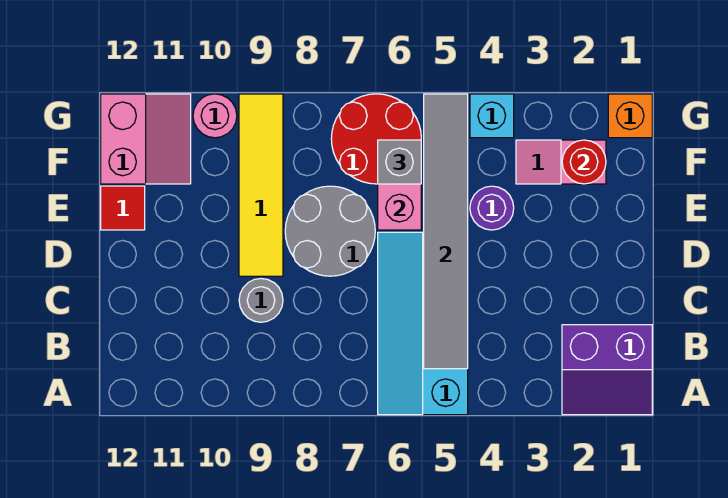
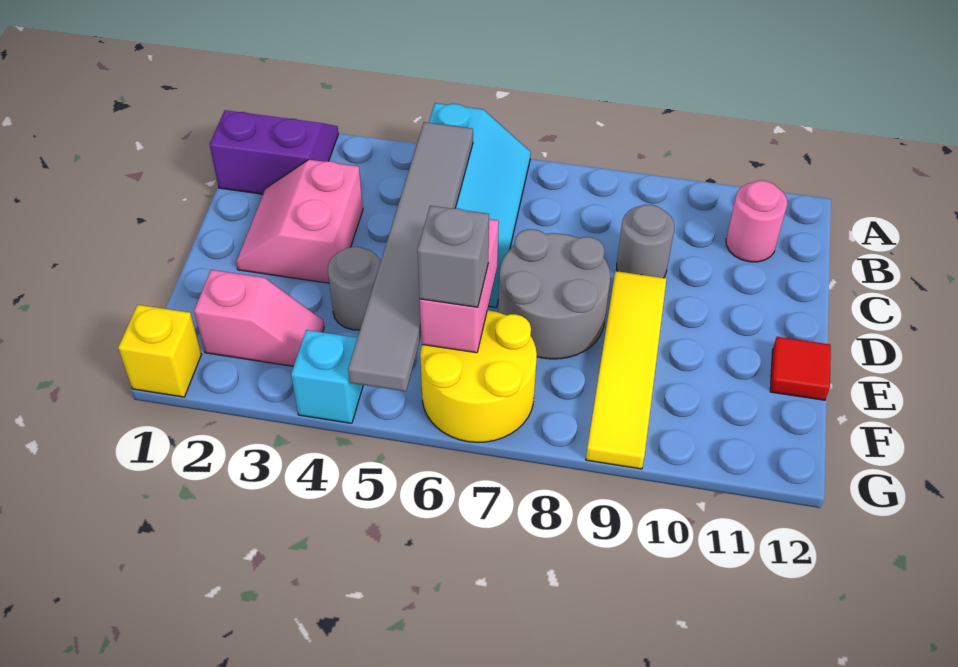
purple 1x1 round brick [470,186,514,230] -> grey 1x1 round brick [328,247,381,330]
red 1x1 round brick [562,140,606,184] -> none
red 2x2 round brick [331,94,421,184] -> yellow 2x2 round brick [420,310,537,442]
pink 2x2 slope [101,94,191,184] -> pink 2x2 slope moved to [236,160,363,283]
orange 1x1 brick [608,94,652,138] -> yellow 1x1 brick [118,305,201,397]
pink 1x1 round brick [193,94,237,138] -> pink 1x1 round brick moved to [726,181,788,262]

